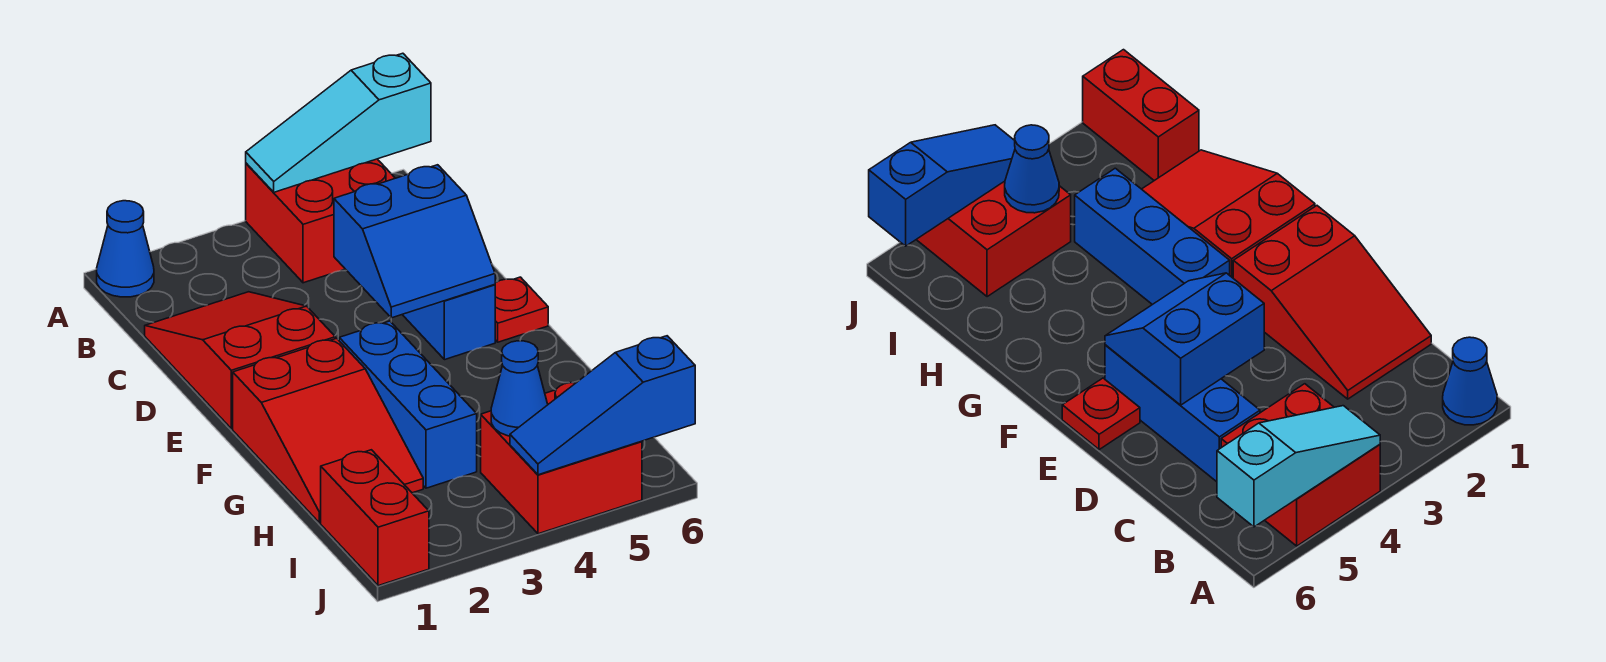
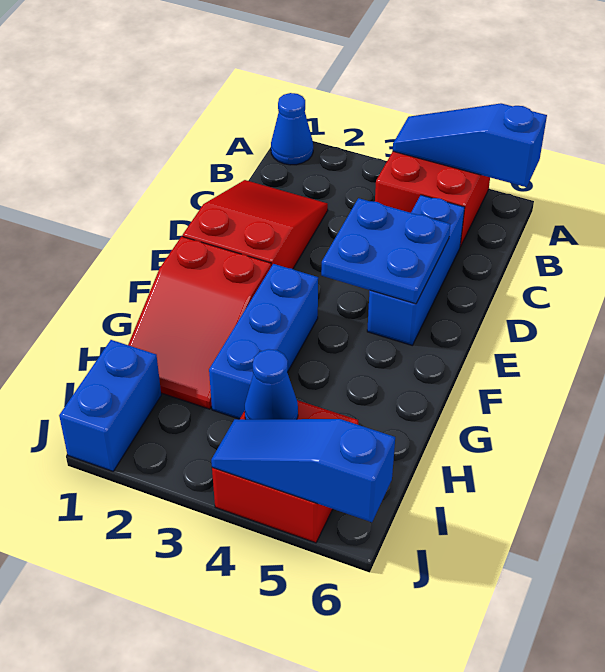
cyan 1x3 slope [246,53,431,192] -> blue 1x3 slope [393,103,547,187]
blue 2x2 slope [334,165,495,318] -> blue 2x2 plate [321,198,450,304]
red 1x1 plate [495,277,548,342] -> none
red 1x2 brick [321,450,429,586] -> blue 1x2 brick [59,340,161,471]

